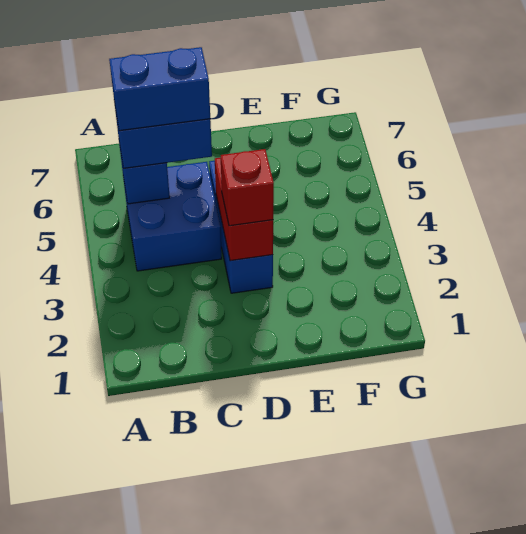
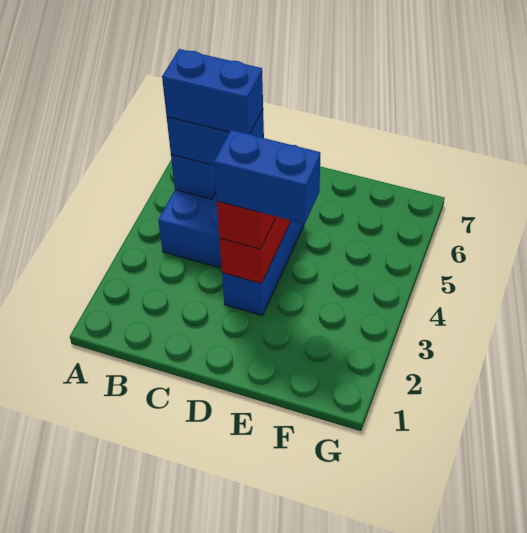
none -> blue 1x2 brick [214,130,320,224]

